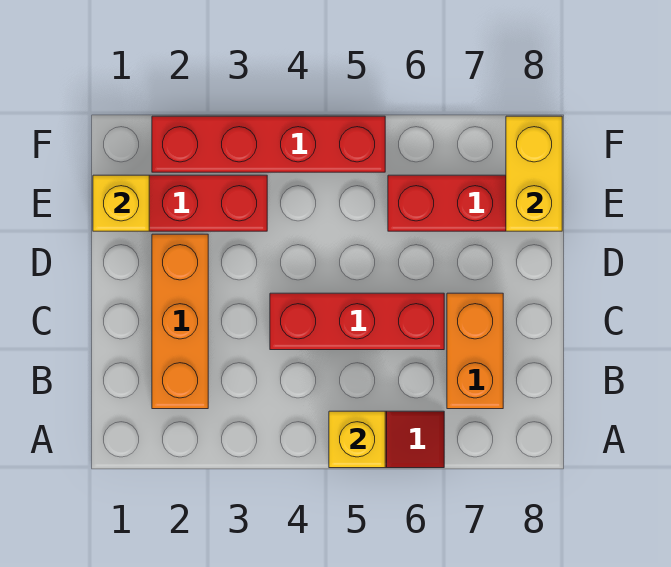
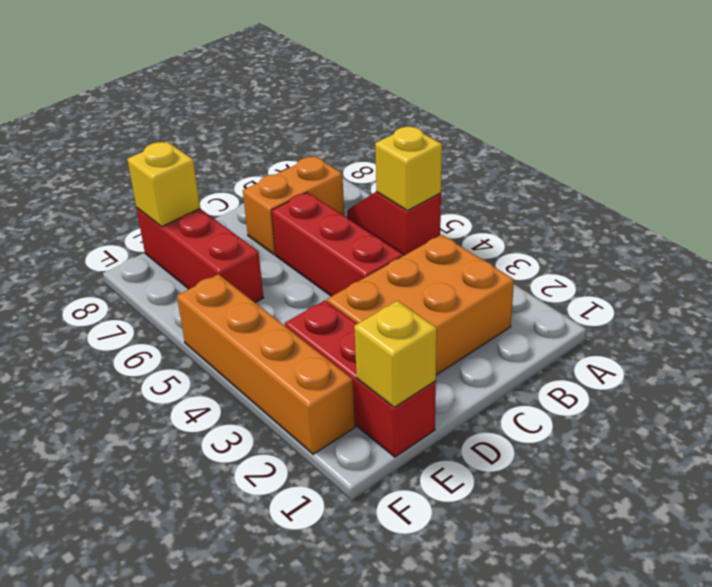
orange 1x3 brick [152,234,208,409] -> orange 2x3 brick [327,235,514,375]
yellow 1x2 brick [506,116,562,231] -> yellow 1x1 brick [127,142,200,227]
red 1x4 brick [152,116,385,172] -> orange 1x4 brick [177,274,355,454]

